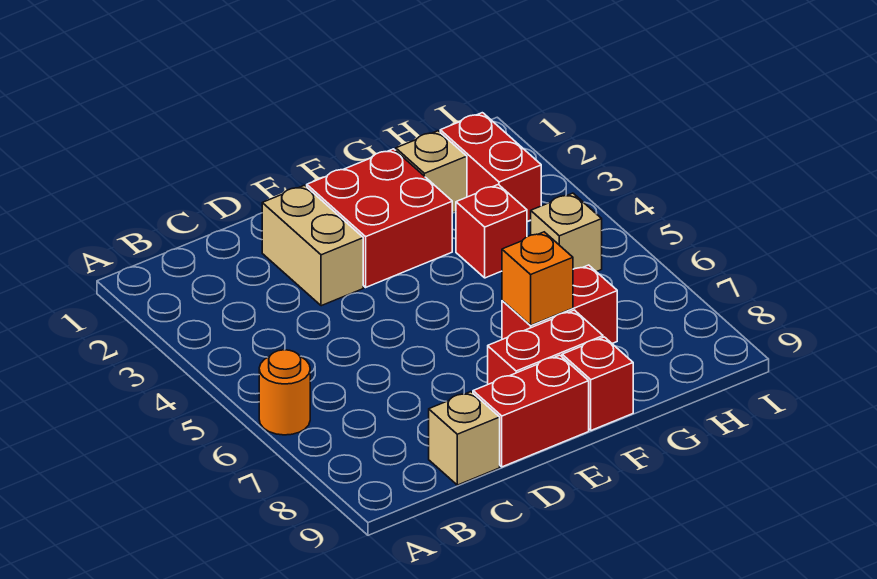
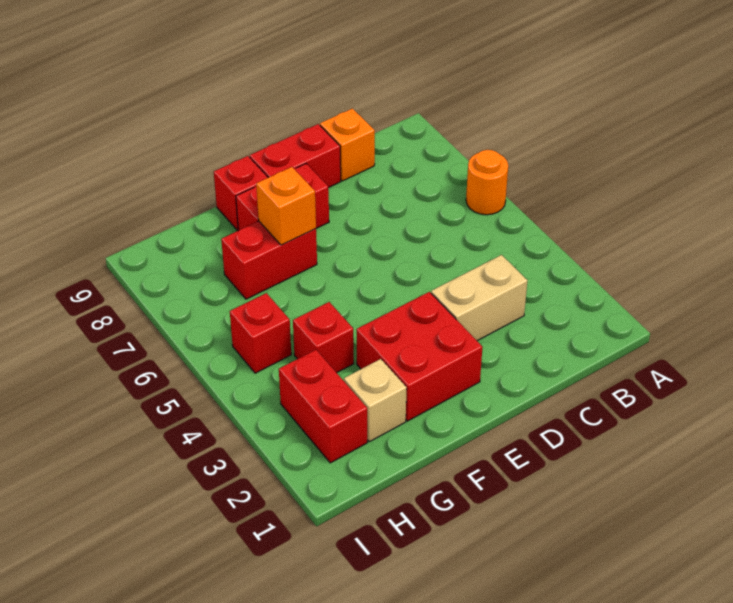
tan 1x1 brick [429,392,500,485] -> orange 1x1 brick [320,108,375,181]
tan 1x2 brick [262,185,363,306] -> tan 1x2 brick turned to [431,255,528,341]
tan 1x1 brick [531,193,602,272] -> red 1x1 brick [230,293,291,373]

